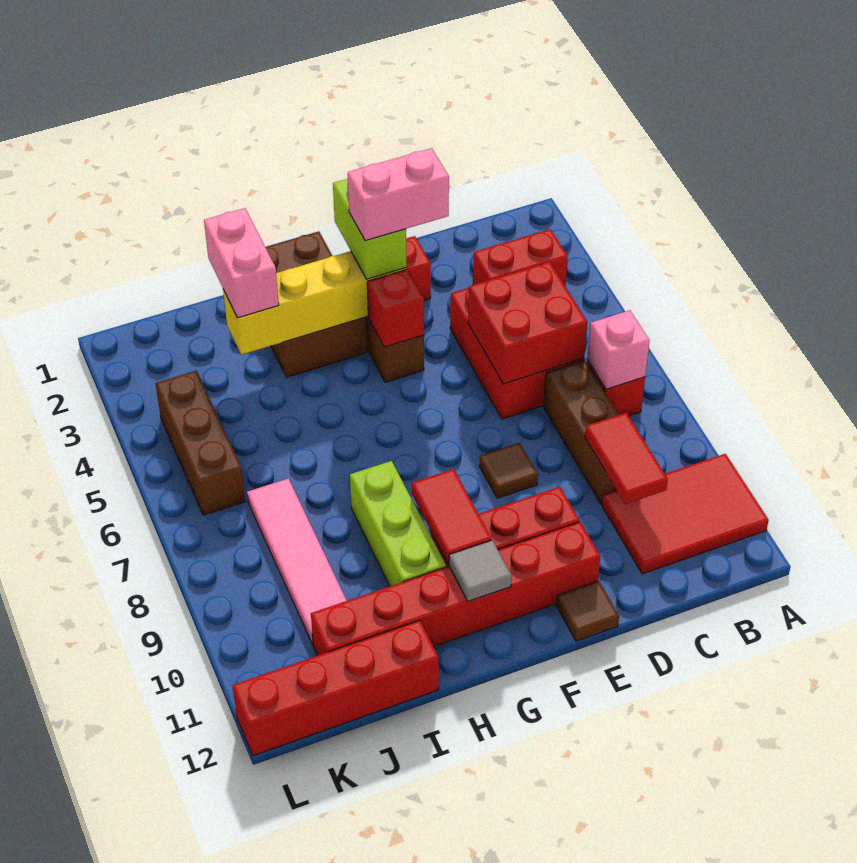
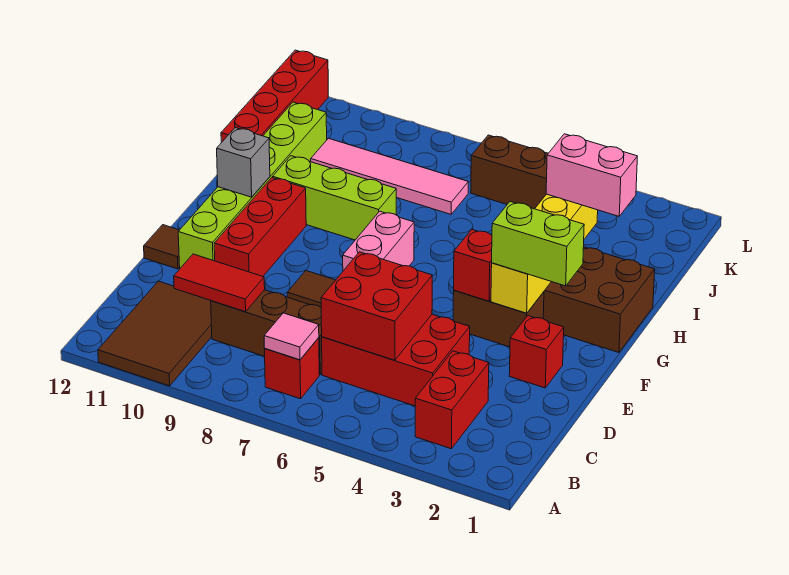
red 2x3 tile [602,454,769,574] -> brown 2x3 tile [98,281,212,386]
pink 1x1 brick [587,310,650,389] -> pink 1x1 tile [264,313,319,360]
pink 1x2 brick [348,148,449,241] -> pink 1x2 brick moved to [343,211,414,271]
red 1x6 brick [311,522,600,656] -> lime 1x6 brick [178,102,327,268]
red 1x2 tile [412,469,491,564] -> none
grey 1x1 tile [449,540,512,601] -> grey 1x1 brick [217,128,270,197]

